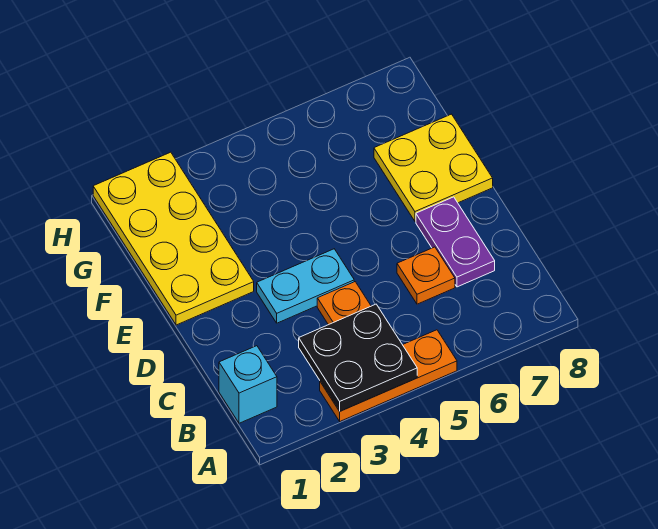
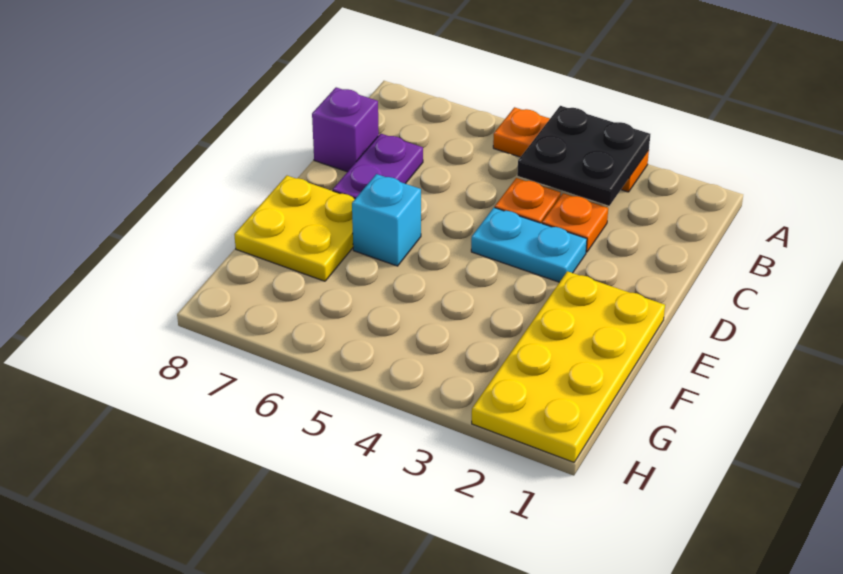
cyan 1x1 brick [219,346,277,423] -> cyan 1x1 brick moved to [352,174,421,266]
orange 1x1 plate [397,247,455,304] -> orange 1x1 plate moved to [542,193,608,252]
none -> purple 1x1 brick [312,87,379,172]

